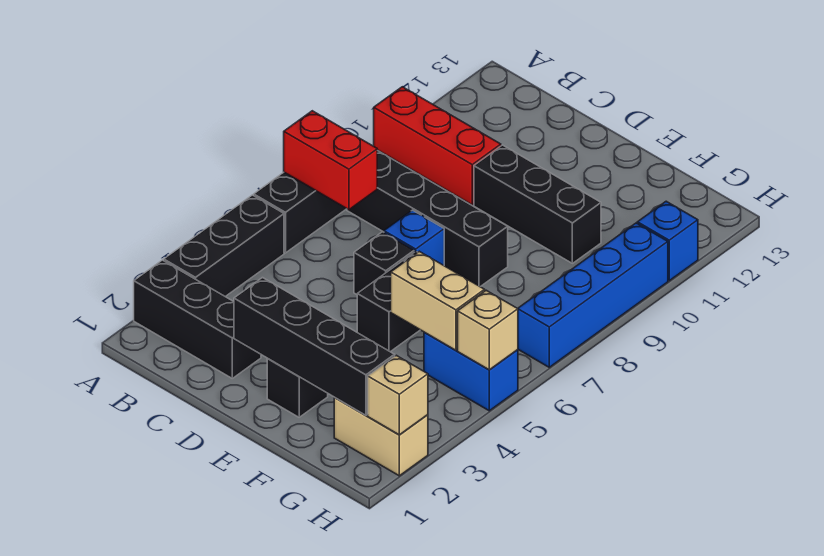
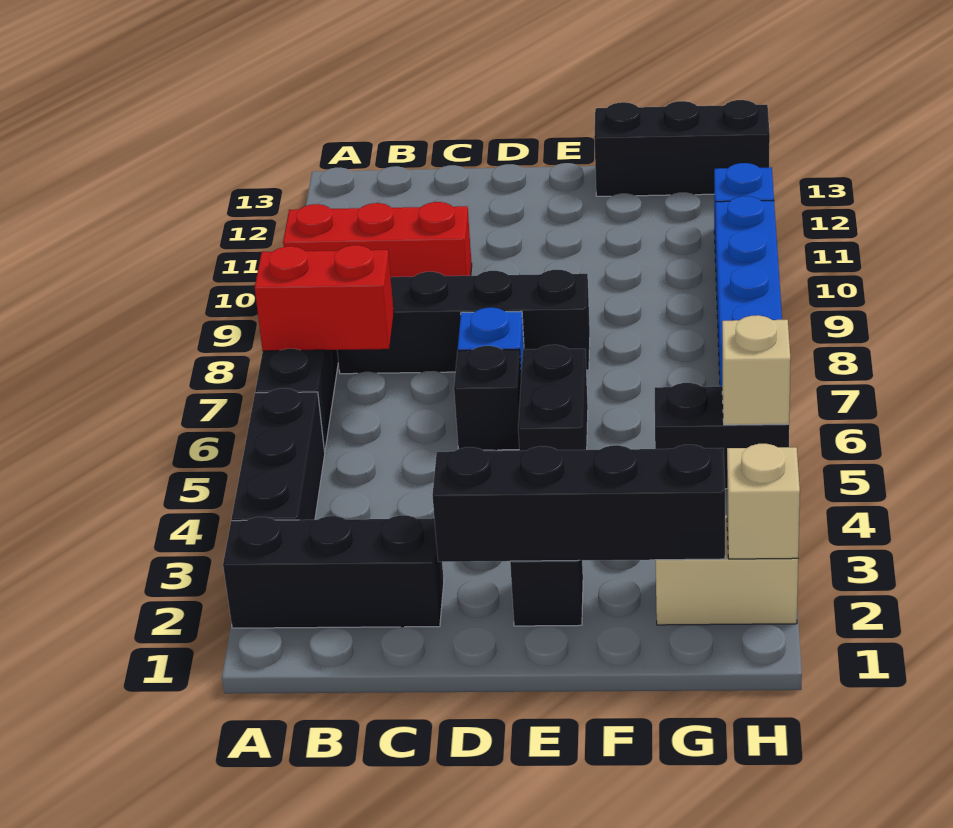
black 1x3 brick [474,145,601,263] -> black 1x3 brick moved to [594,100,770,196]
tan 1x2 brick [391,251,485,350] -> none
blue 1x2 brick [424,332,518,411] -> black 1x2 brick [655,383,789,489]

